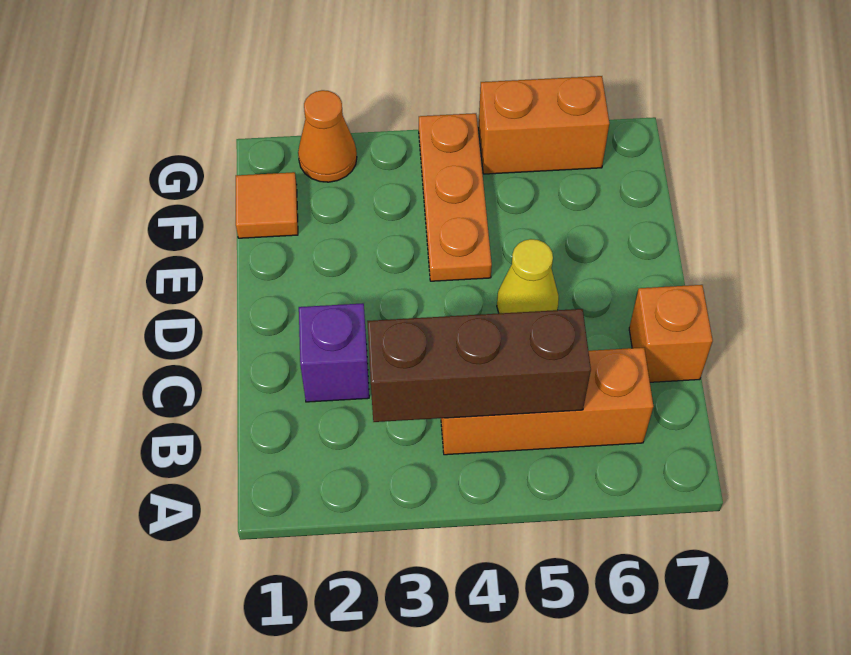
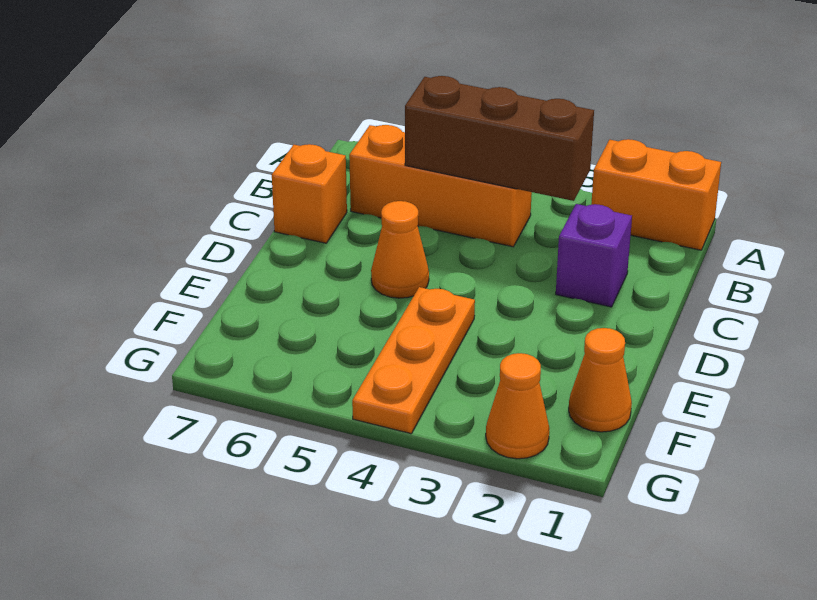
yellow 1x1 cone [497,239,559,313] -> orange 1x1 cone [371,201,429,298]
orange 1x1 tile [236,172,298,238] -> orange 1x1 cone [569,328,632,432]
orange 1x2 brick [479,76,609,174] -> orange 1x2 brick moved to [591,139,721,250]

